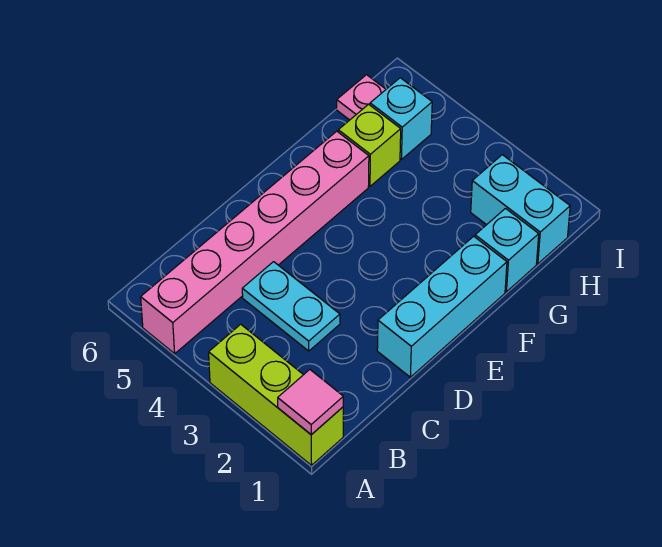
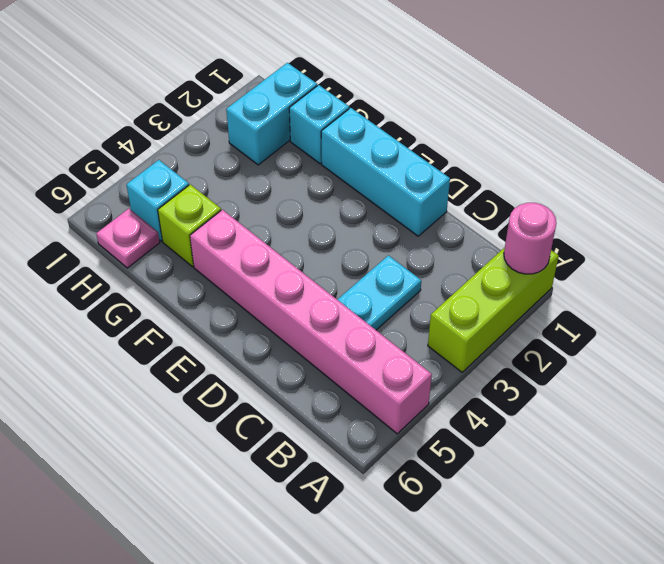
pink 1x1 tile [278,370,343,435] -> pink 1x1 round brick [504,203,556,274]

